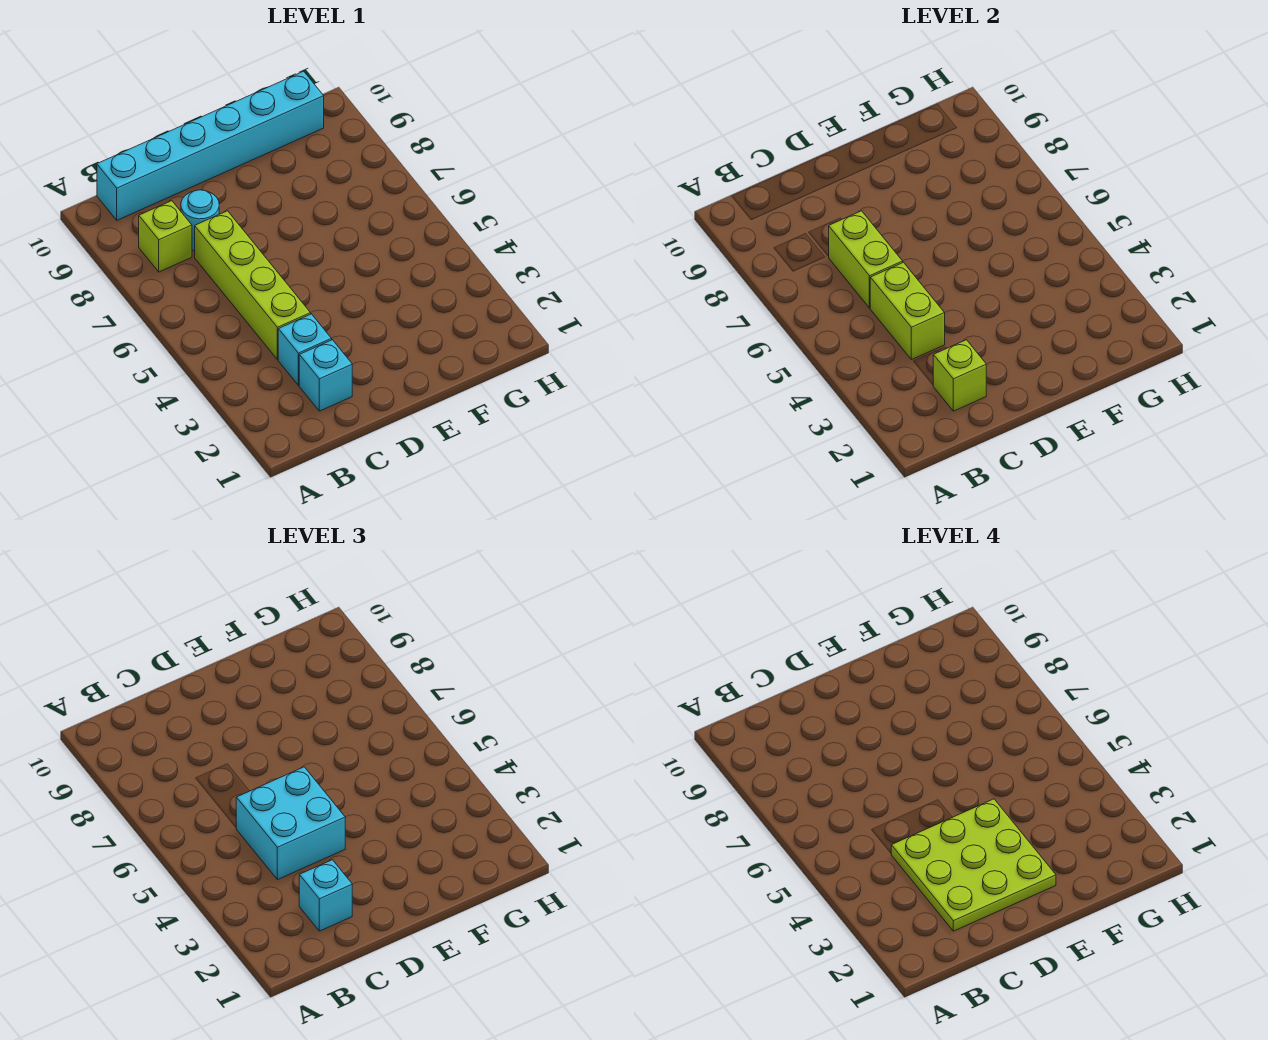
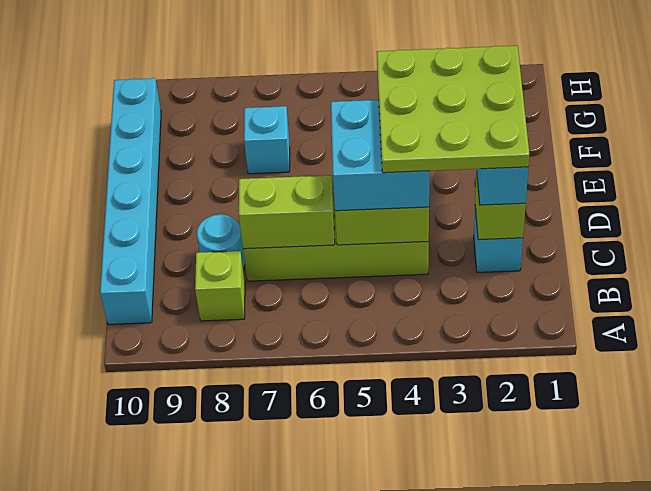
cyan 1x1 brick [278,314,332,385] -> cyan 1x1 brick moved to [244,106,290,174]

